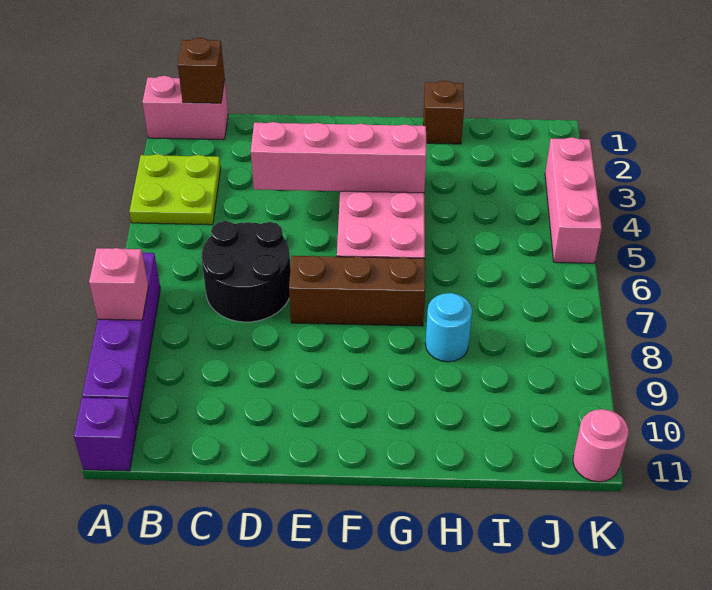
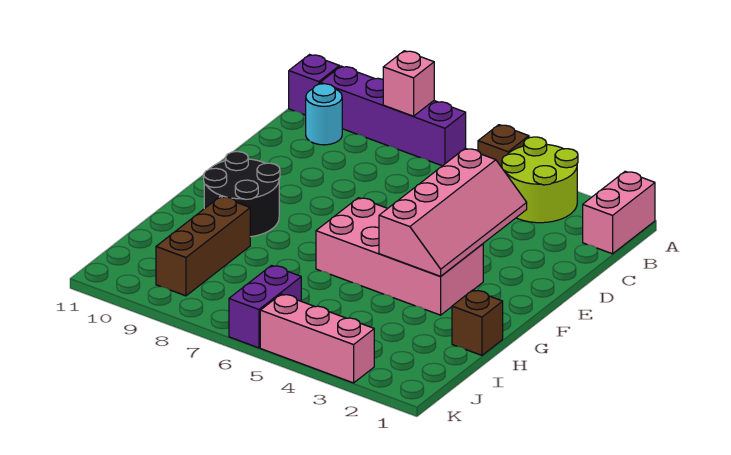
lime 2x2 plate [130,154,221,225] -> lime 2x2 round brick [502,137,578,223]
brown 1x1 brick [178,38,225,103] -> brown 1x1 brick moved to [478,125,529,167]
black 2x2 round brick [201,221,290,322] -> black 2x2 round brick moved to [204,151,280,237]
brown 1x3 brick [289,256,425,326] -> brown 1x3 brick moved to [156,197,250,296]
cyan 1x1 round brick [425,293,472,362] -> cyan 1x1 round brick moved to [306,84,342,145]
none -> purple 1x2 brick [229,266,301,348]
pink 1x1 round brick [573,409,629,482] -> none

